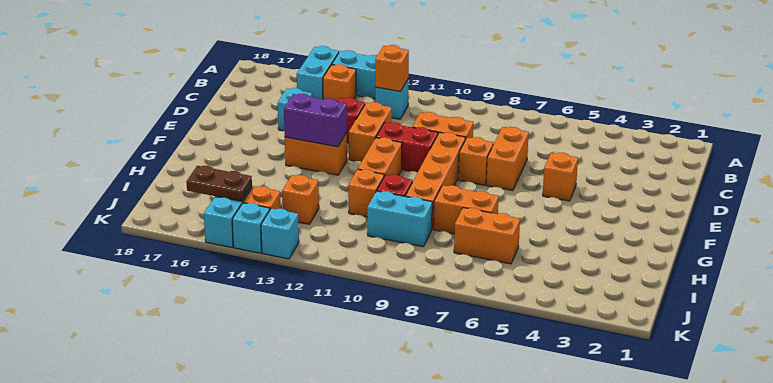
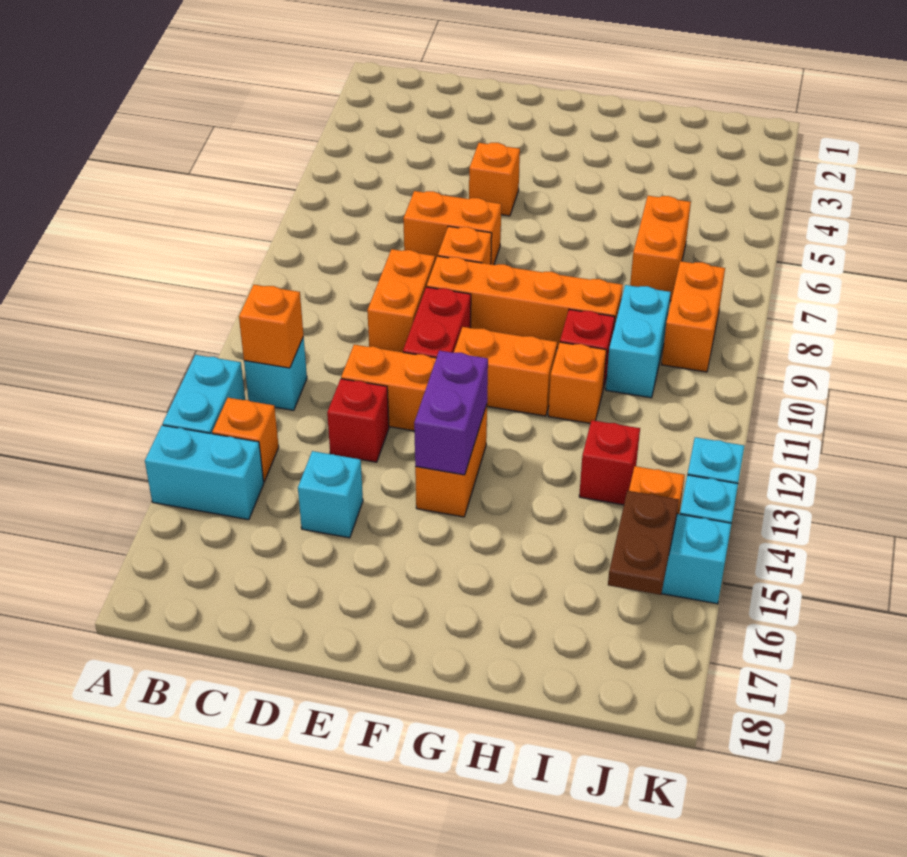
orange 1x2 brick [434,185,499,234] -> orange 1x2 brick moved to [661,261,725,372]
orange 1x1 brick [282,175,319,224] -> red 1x1 brick [579,420,640,505]

